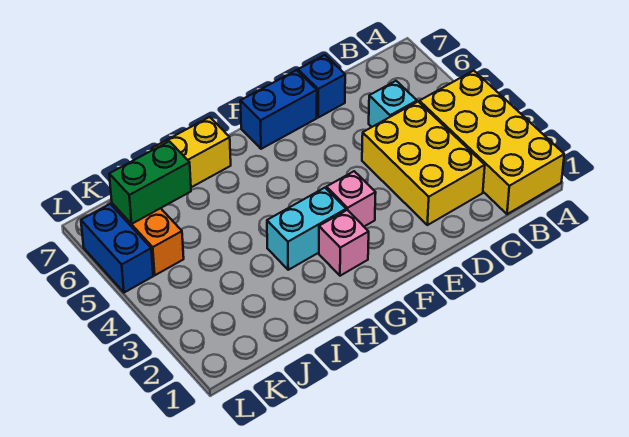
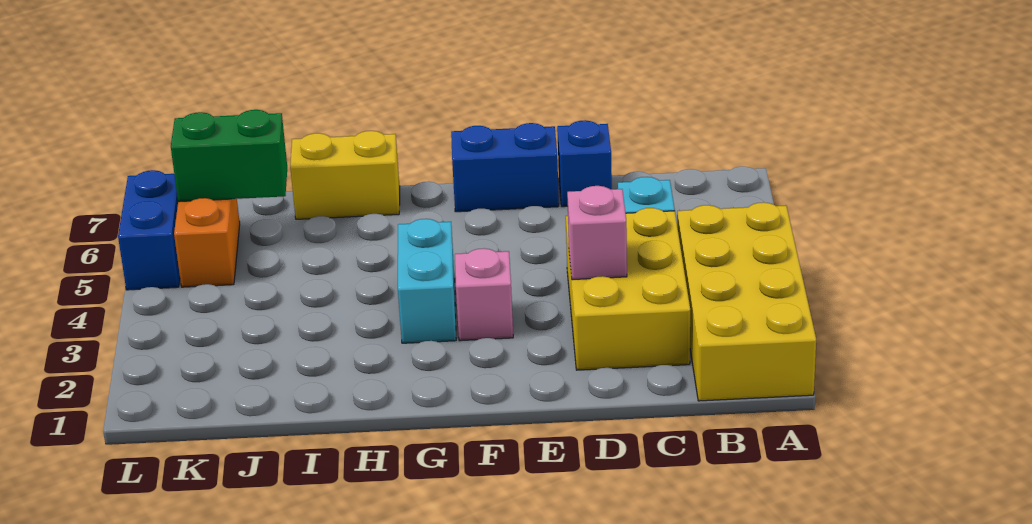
pink 1x1 brick [319,210,369,276] -> pink 1x1 brick moved to [567,186,627,280]
cyan 1x2 brick [267,188,346,270] -> cyan 1x2 brick turned to [398,219,456,343]

